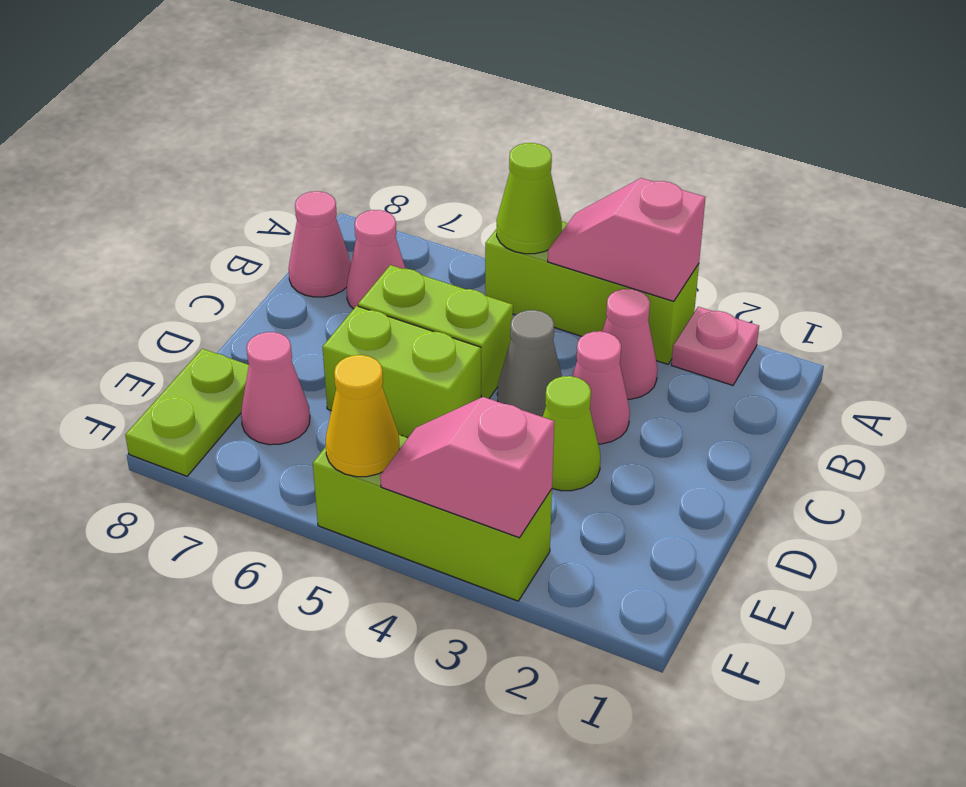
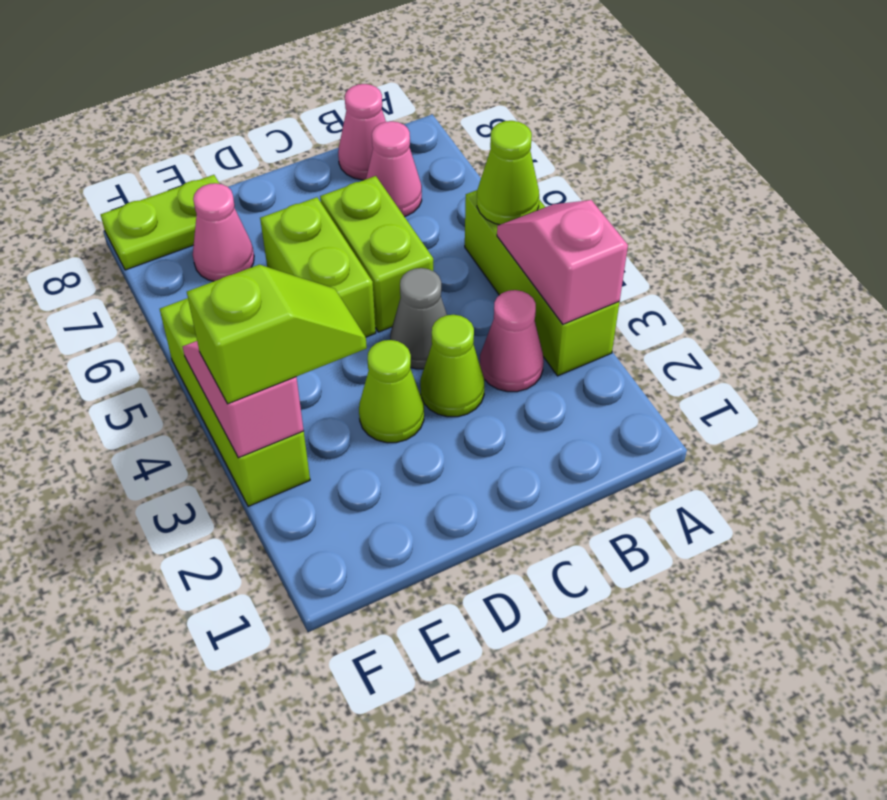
pink 1x1 plate [671,307,759,385] -> none
pink 1x1 cone [572,331,630,444] -> lime 1x1 cone [420,315,484,417]
none -> lime 1x2 slope [187,265,367,404]
yellow 1x1 cone [326,355,399,477] -> none

